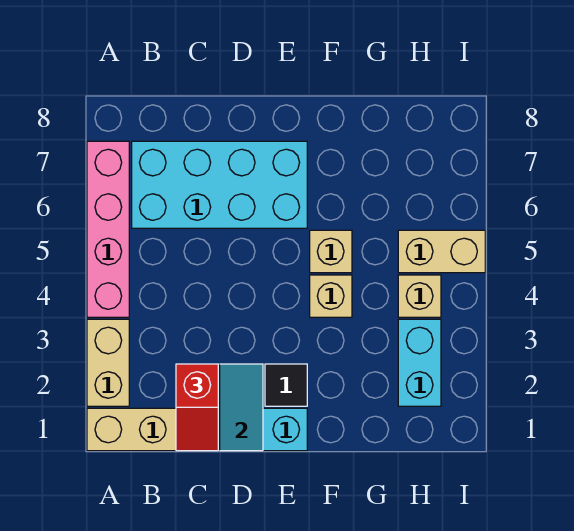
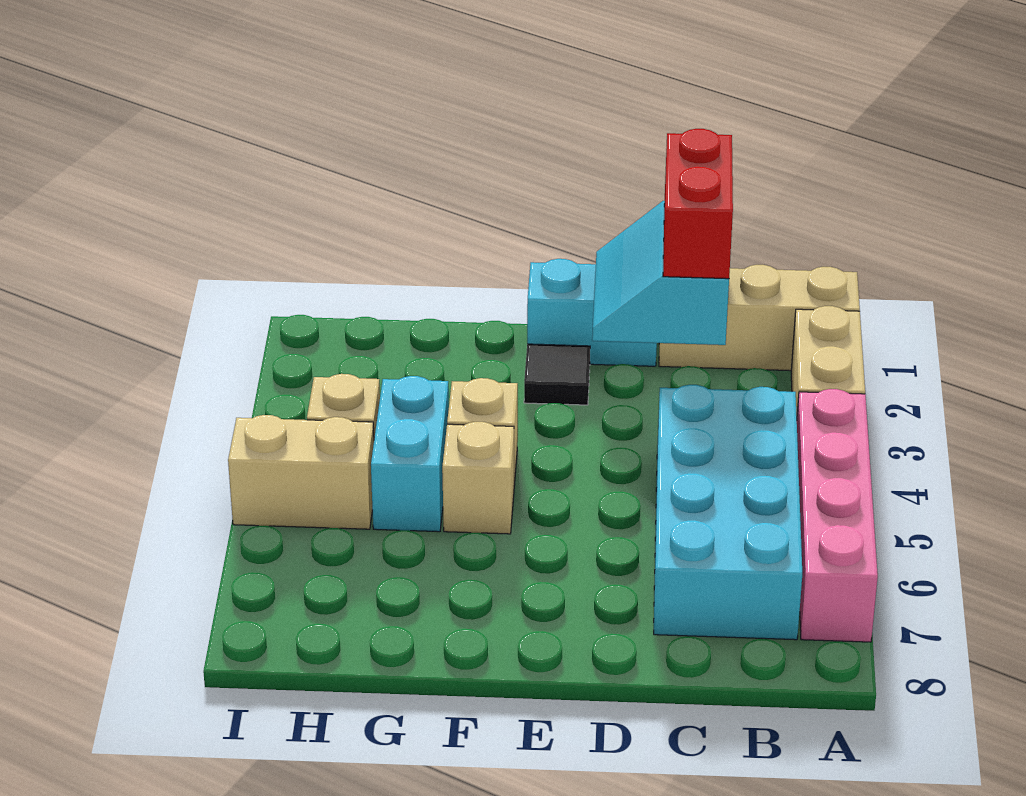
cyan 2x4 brick [132,141,307,228] -> cyan 2x4 brick turned to [654,385,802,640]
red 1x2 slope [176,364,218,451] -> red 1x2 brick [663,129,733,279]
cyan 1x2 brick [398,319,441,406] -> cyan 1x2 brick moved to [371,376,449,532]

